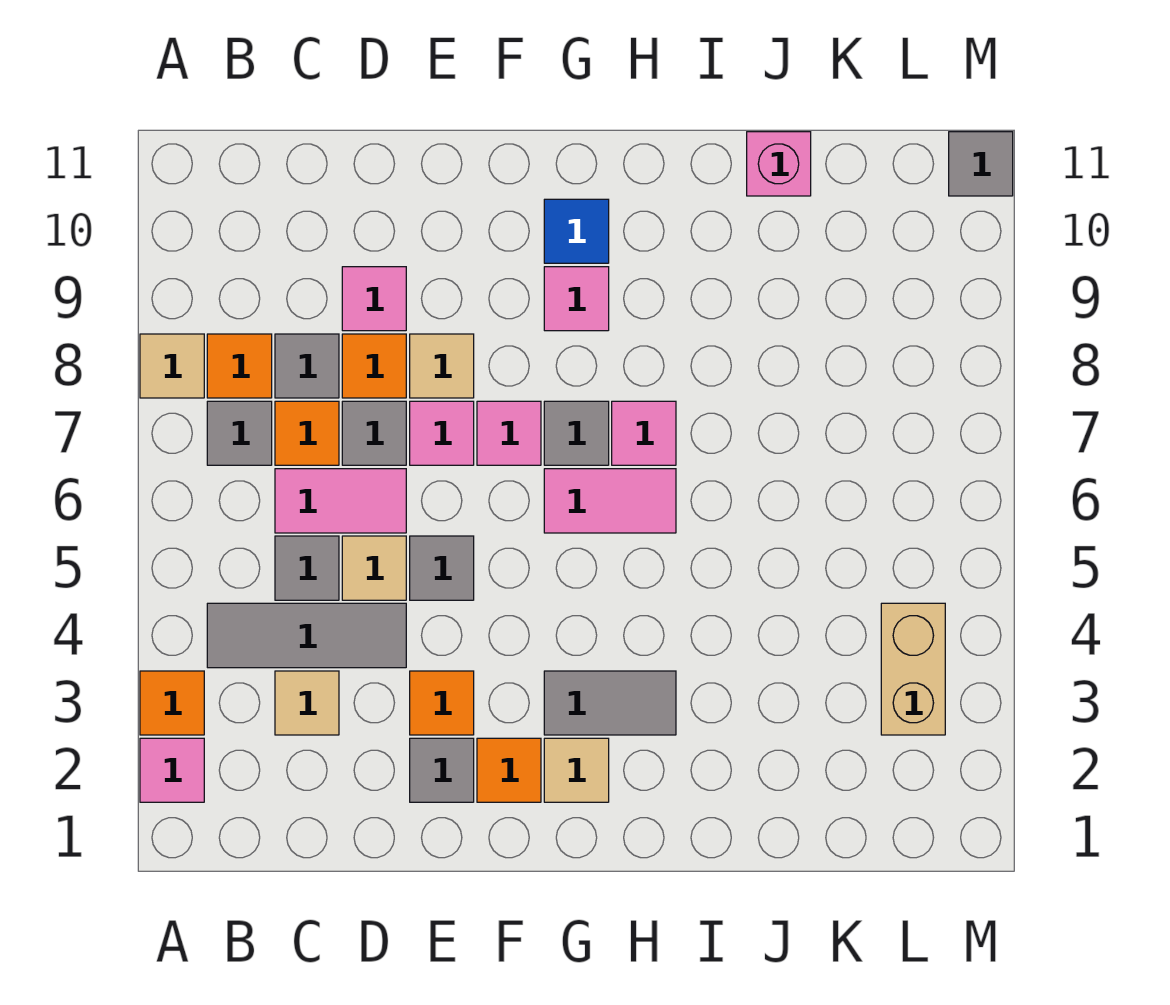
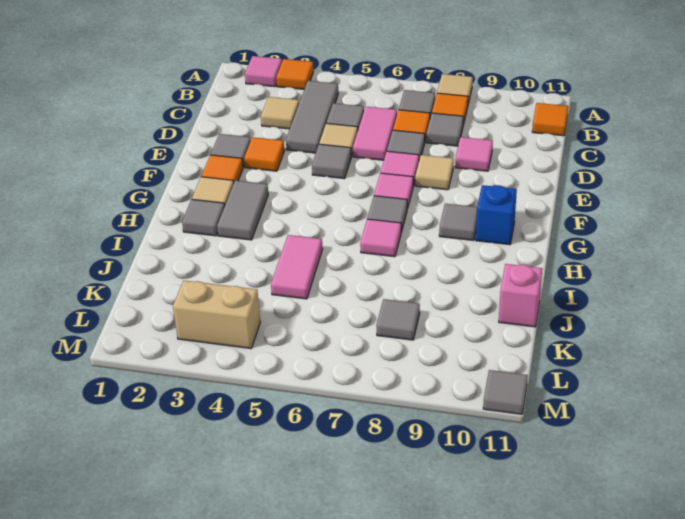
orange 1x1 tile [342,334,406,398] -> orange 1x1 tile moved to [532,103,568,136]
pink 1x2 tile [544,469,676,533] -> pink 1x2 tile moved to [271,235,323,299]
pink 1x1 tile [544,267,609,331] -> grey 1x1 tile [439,204,477,241]
blue 1x1 tile [544,199,609,263] -> blue 1x1 brick [476,185,517,245]
none -> grey 1x1 tile [182,199,225,236]
none -> grey 1x1 tile [376,299,420,340]

